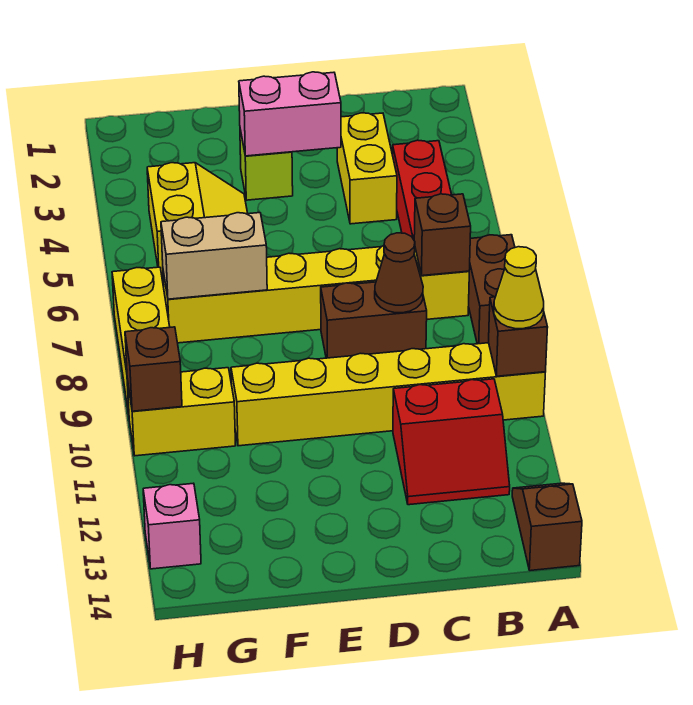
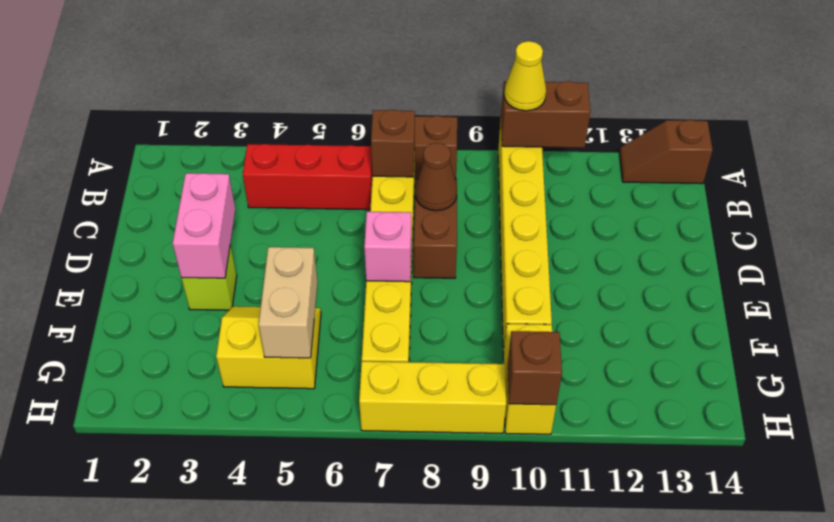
brown 1x1 brick [489,297,548,376] -> brown 1x2 brick [501,81,590,148]
red 2x2 slope [393,379,510,505] -> none
yellow 1x2 brick [337,113,397,224] -> none
tan 1x2 brick [161,213,267,299] -> tan 1x2 brick moved to [259,247,317,358]
pink 1x1 brick [143,483,201,569] -> pink 1x1 brick moved to [364,212,411,282]

